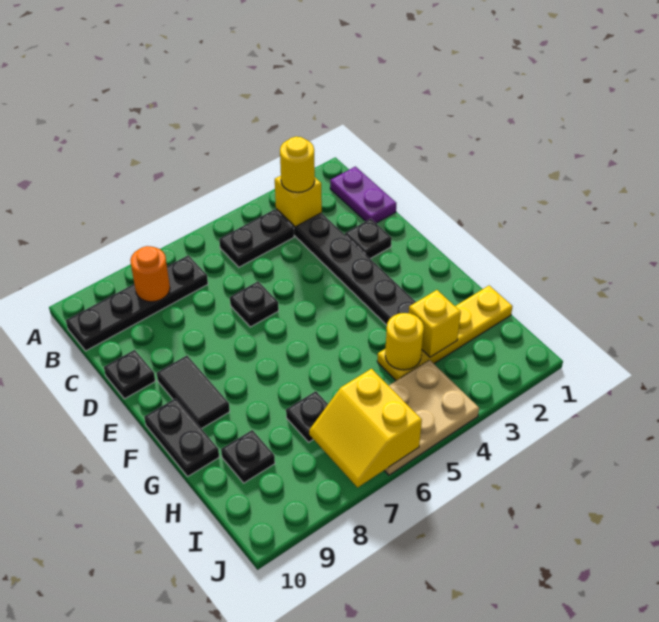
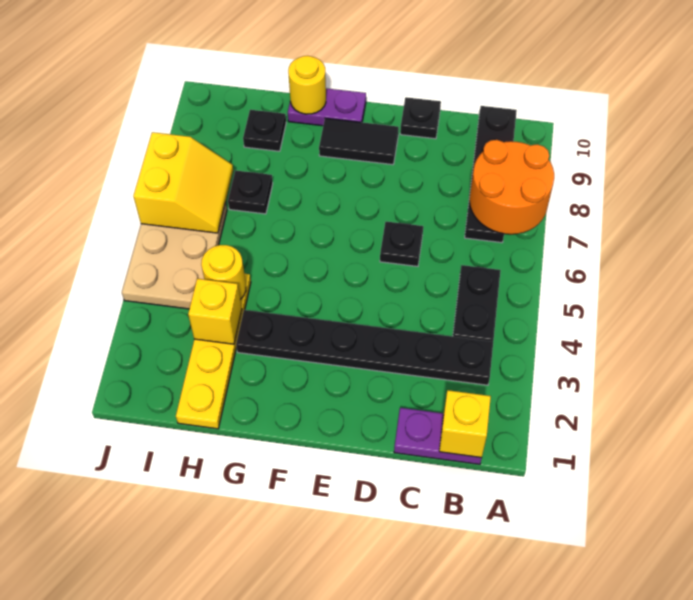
yellow 1x1 brick [275,176,322,227] -> yellow 1x1 brick moved to [439,390,491,458]
yellow 1x1 round brick [280,137,315,192] -> yellow 1x1 round brick moved to [288,56,326,114]
orange 1x1 round brick [130,246,170,302] -> orange 2x2 round brick [469,140,554,234]
black 1x1 plate [345,219,392,259] -> none
black 1x2 plate [144,398,219,477] -> purple 1x2 plate [288,88,366,126]
yellow 2x2 slope [309,369,422,487] -> yellow 2x2 slope turned to [133,132,233,233]

